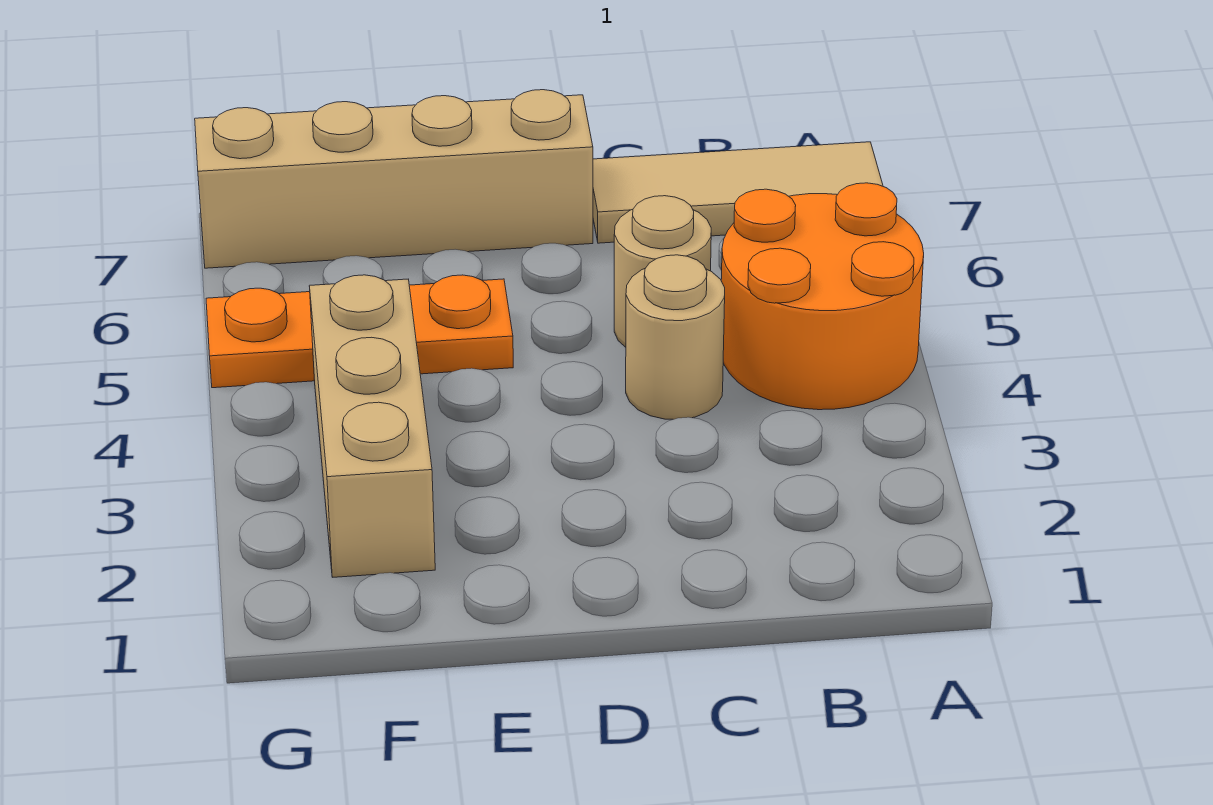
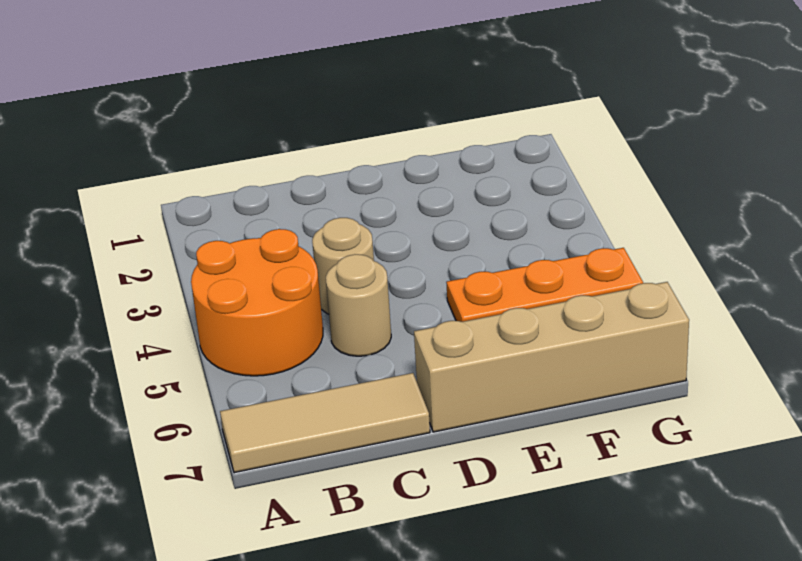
tan 1x3 brick [309,275,435,577] -> none

